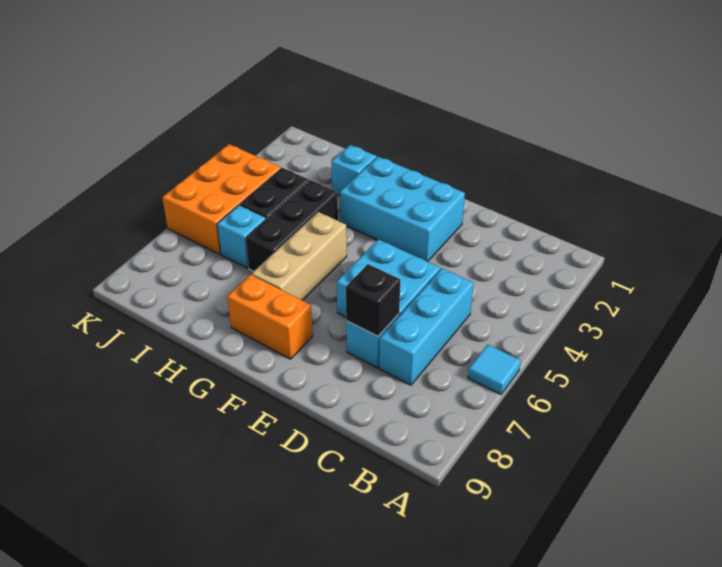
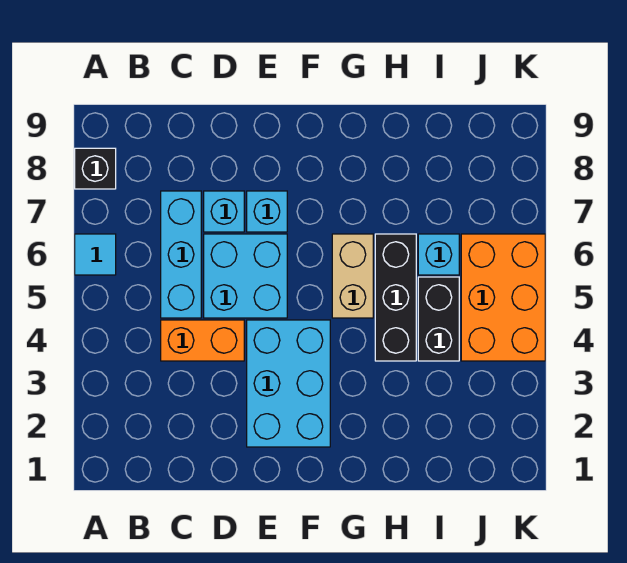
black 1x1 brick [346,264,400,336] -> black 1x1 brick moved to [75,148,116,189]
cyan 2x3 brick [340,157,465,262] -> cyan 2x3 brick turned to [247,320,330,447]
orange 1x2 brick [227,274,313,359] -> orange 1x2 brick moved to [161,320,244,361]
tan 1x3 brick [252,212,347,300] -> tan 1x2 brick [332,234,373,318]
cyan 1x1 brick [331,145,377,196] -> cyan 1x1 brick moved to [247,191,287,232]

